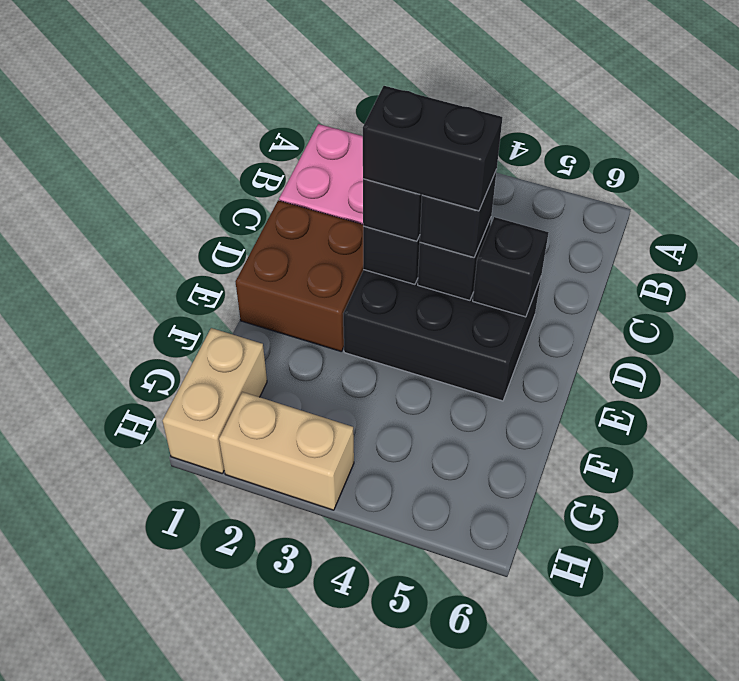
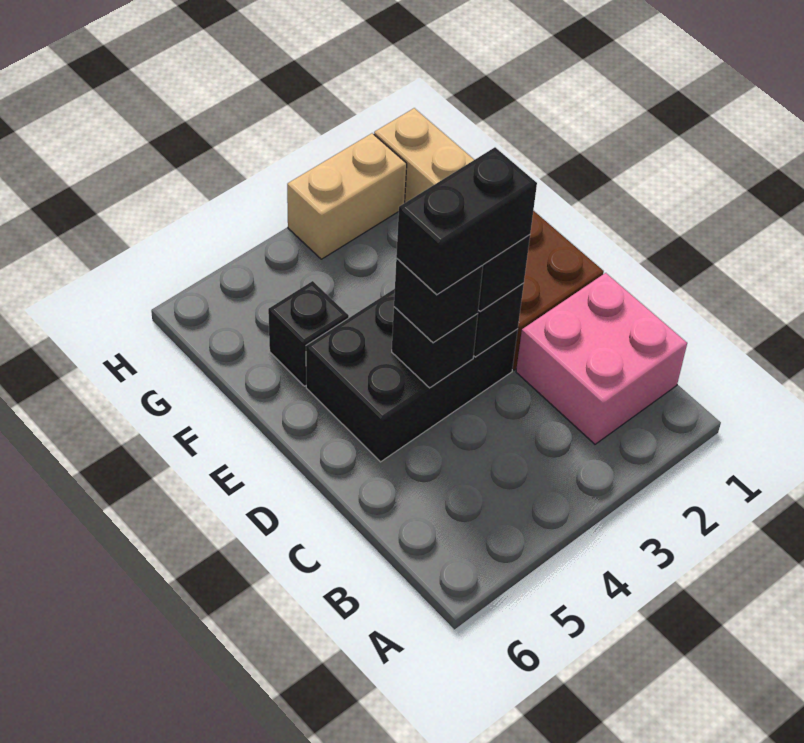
black 1x1 brick [473,217,549,317] -> black 1x1 brick moved to [268,281,349,386]

